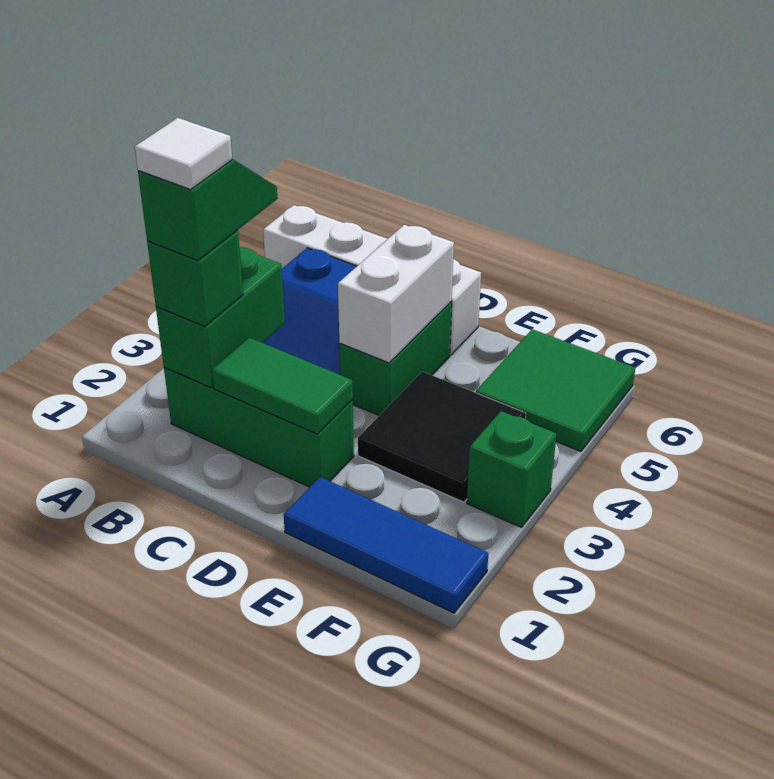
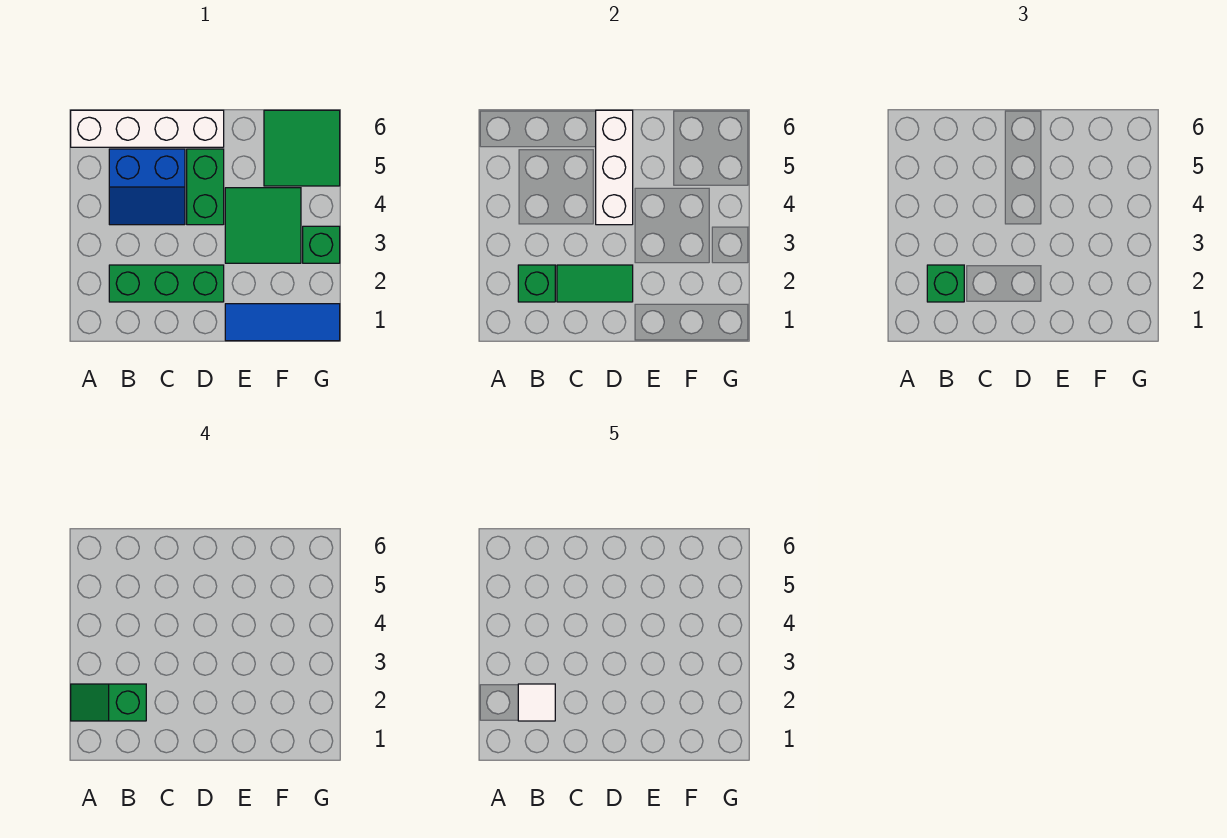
green 1x2 brick [156,247,285,388] -> green 1x1 brick [518,265,555,302]
green 1x2 slope [138,159,278,261] -> green 1x2 slope turned to [71,684,146,721]
white 1x2 brick [338,225,454,363] -> white 1x3 brick [596,110,633,225]
black 2x2 tile [358,372,526,502] -> green 2x2 tile [225,188,301,263]

